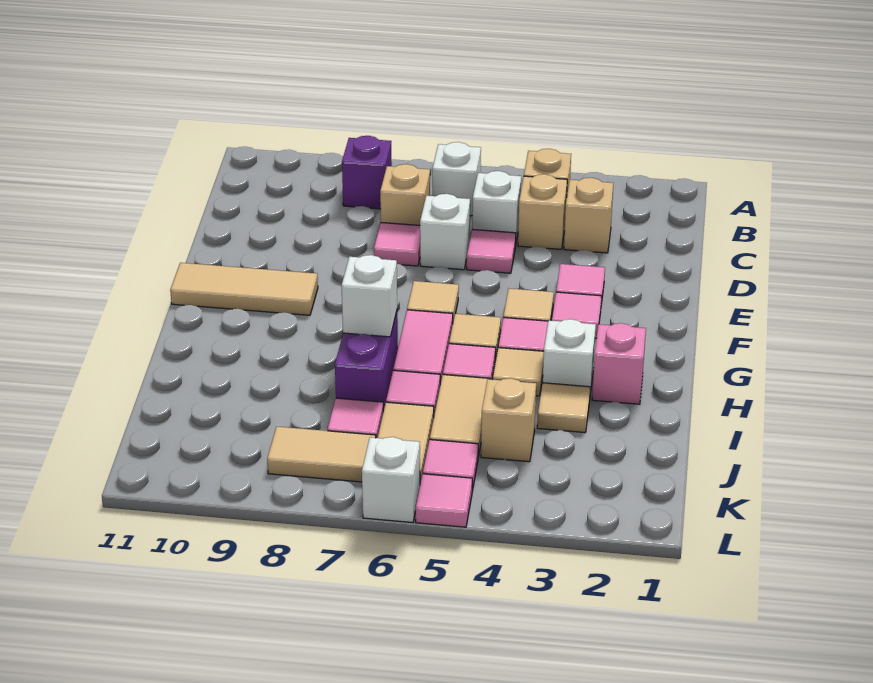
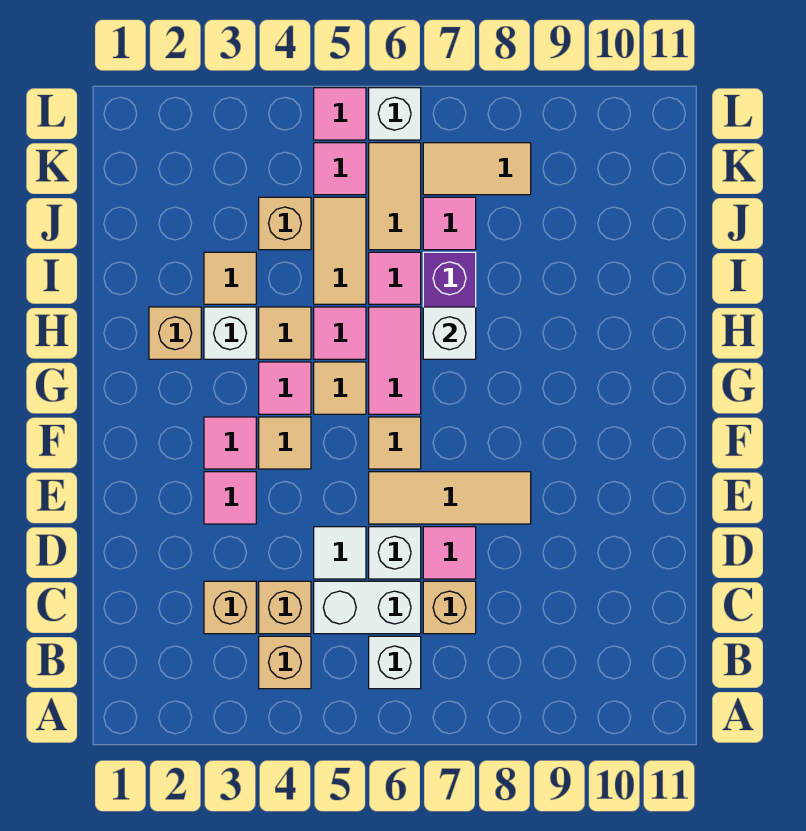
purple 1x1 brick [342,136,392,209] -> none
white 1x1 brick [472,171,521,242] -> white 1x2 brick [314,581,421,634]
pink 1x1 tile [467,229,516,273] -> white 1x1 tile [314,527,366,579]
tan 1x3 tile [170,263,318,315] -> tan 1x3 tile moved to [369,472,531,524]
pink 1x1 brick [592,323,646,404] -> tan 1x1 brick [149,307,201,359]

